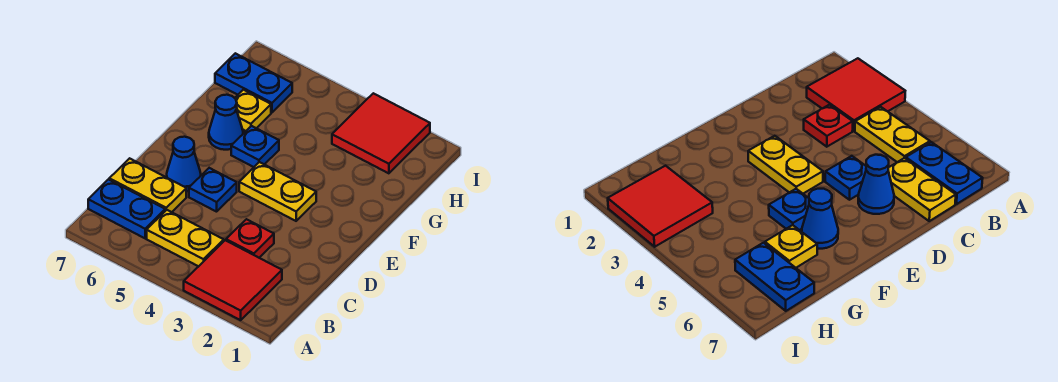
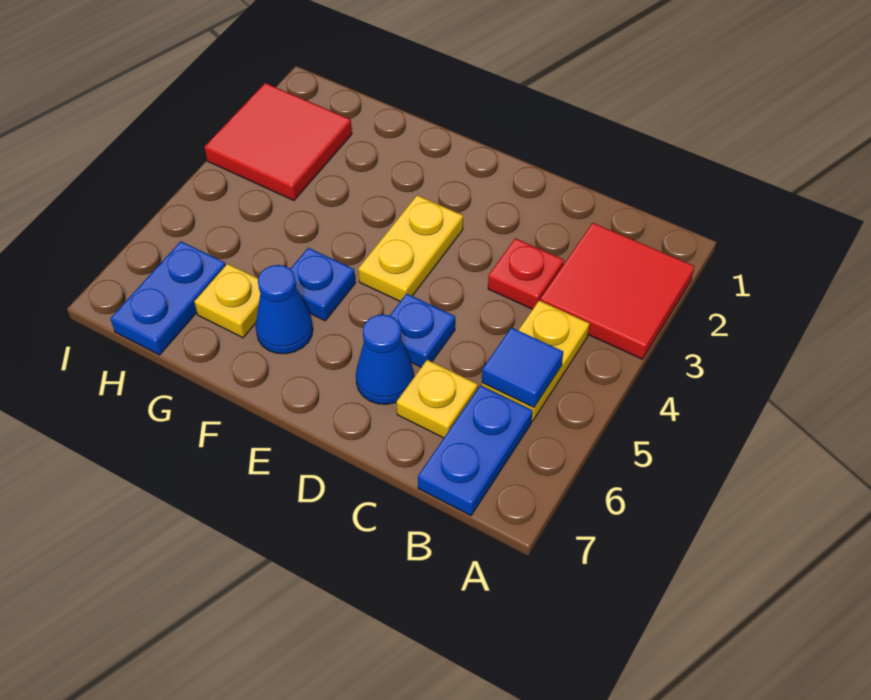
none -> blue 1x1 tile [482,327,563,407]
yellow 1x2 plate [109,158,186,212] -> yellow 1x1 plate [396,360,478,438]

